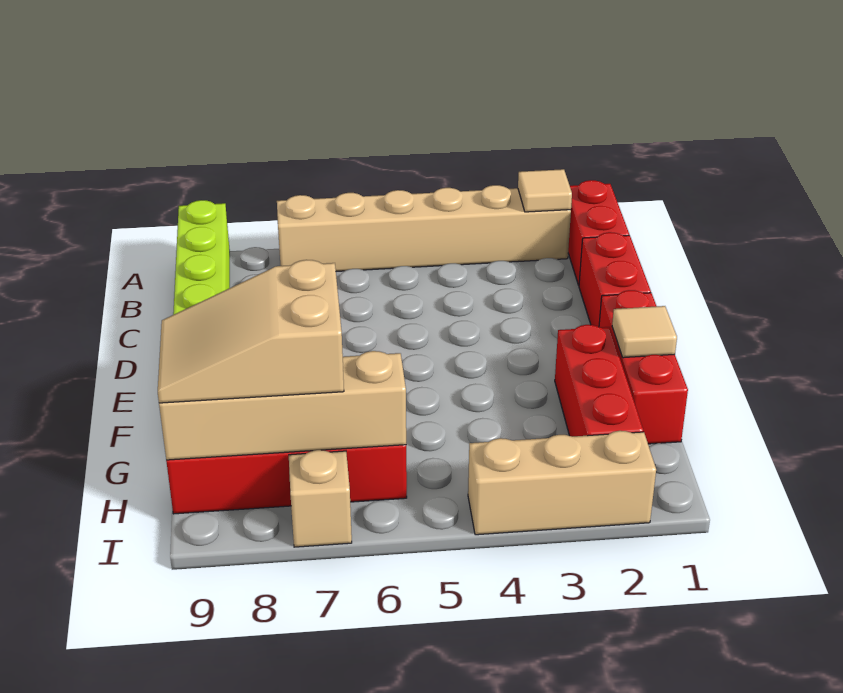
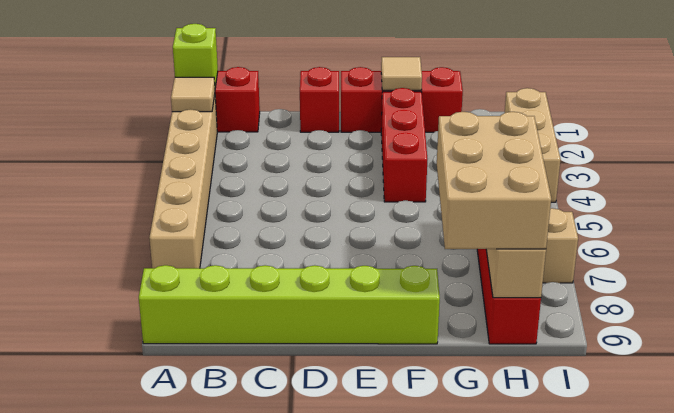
none -> lime 1x1 brick [173,24,218,88]
red 1x2 brick [579,232,651,327] -> red 1x1 brick [300,67,339,132]
red 1x3 brick [555,325,643,437] -> red 1x3 brick turned to [381,88,427,202]
tan 2x3 slope [158,260,344,403] -> tan 2x3 brick [437,112,551,249]

